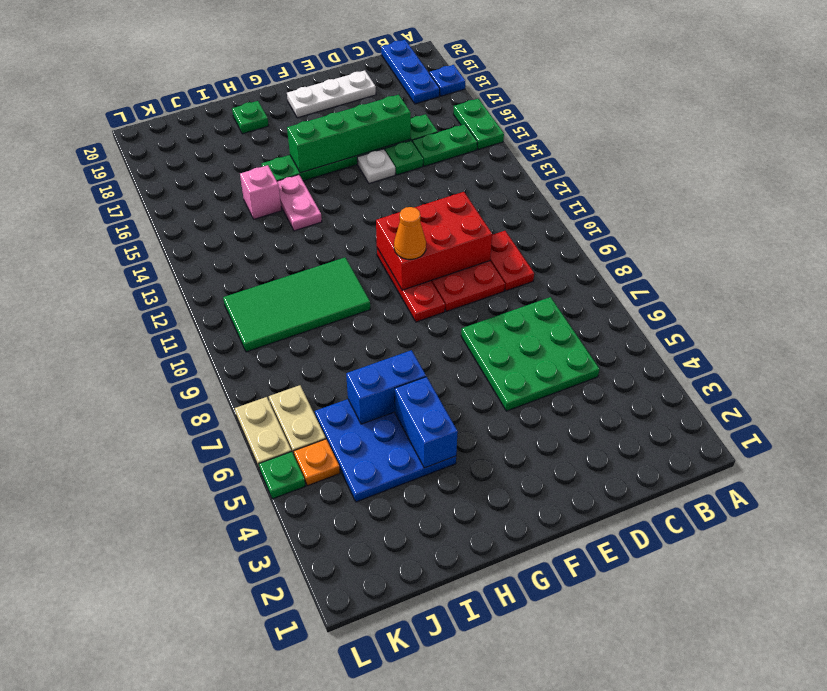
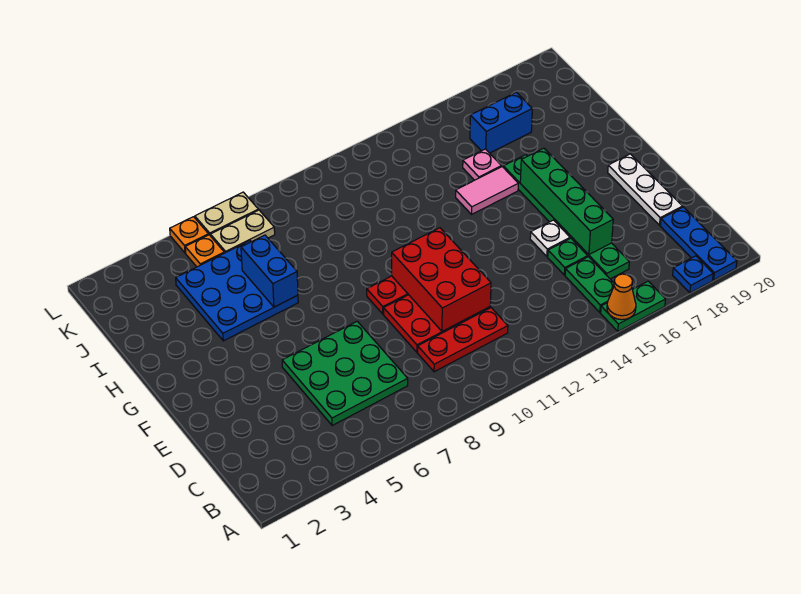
blue 1x3 plate [381,40,440,104] -> blue 1x3 plate turned to [660,207,737,280]
red 1x2 plate [490,231,534,291] -> red 1x3 plate [418,308,508,372]
orange 1x1 cone [394,207,426,259] -> orange 1x1 cone moved to [607,274,636,320]
blue 1x2 brick [395,377,458,468] -> blue 1x2 brick moved to [470,92,532,153]
green 2x4 tile [223,258,370,352] -> none
pink 1x2 plate [277,175,322,231] -> pink 1x2 tile [456,167,518,214]
green 1x1 plate [232,101,269,134] -> none
pink 1x1 brick [240,165,282,219] -> pink 1x1 plate [463,149,501,180]
green 1x1 plate [259,452,305,499] -> orange 1x1 plate [170,217,209,253]

